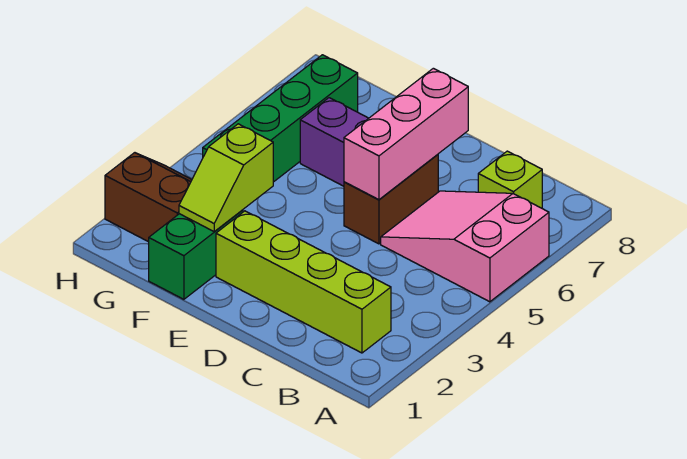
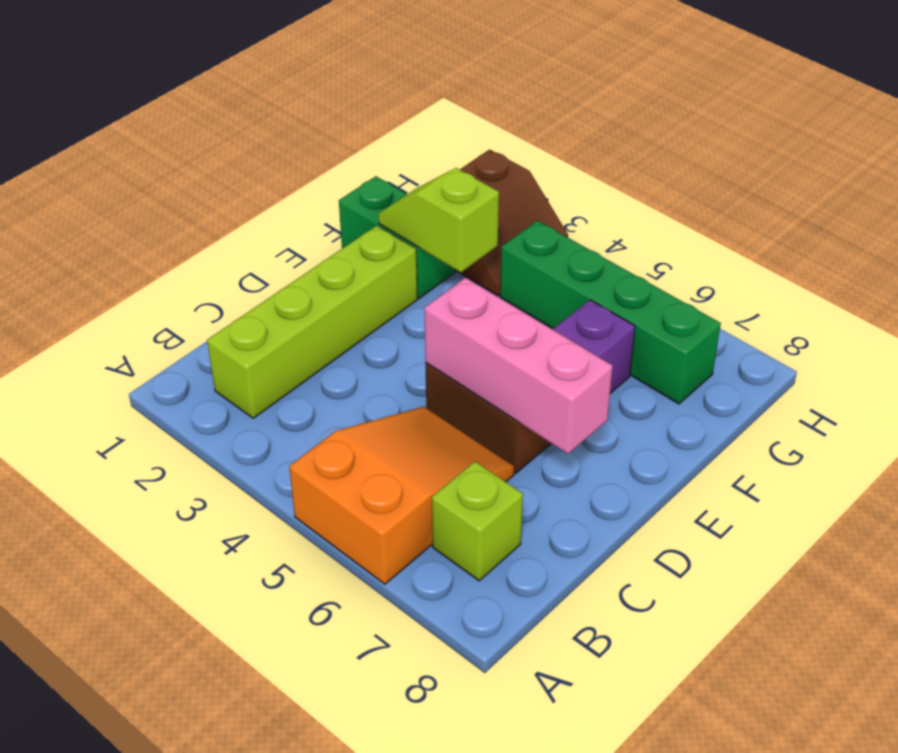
pink 2x3 slope [381,191,549,302] -> orange 2x3 slope [289,407,514,584]

